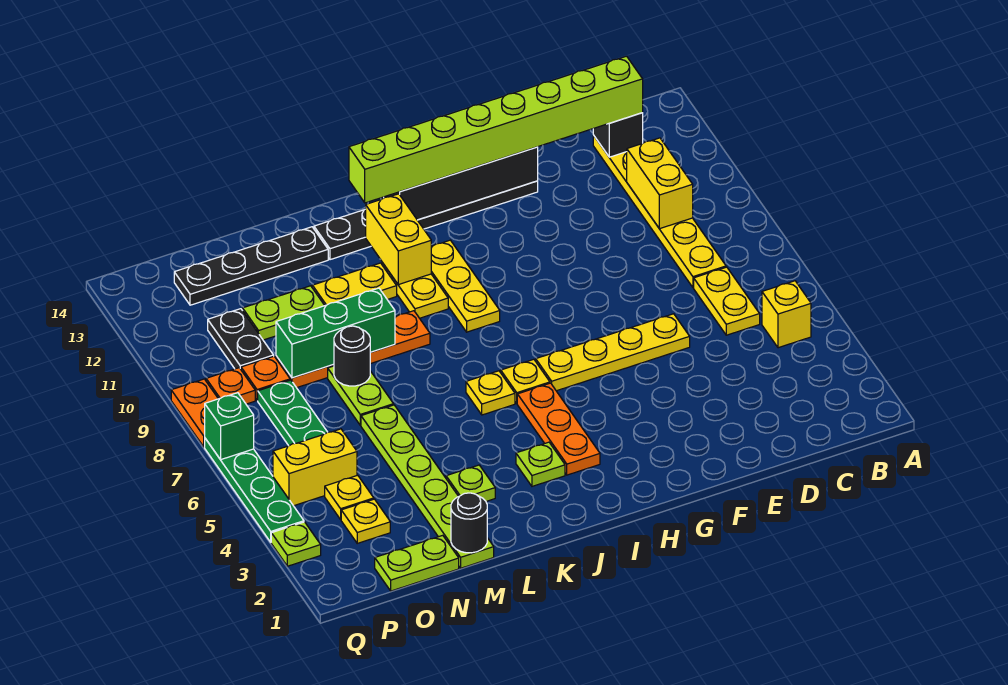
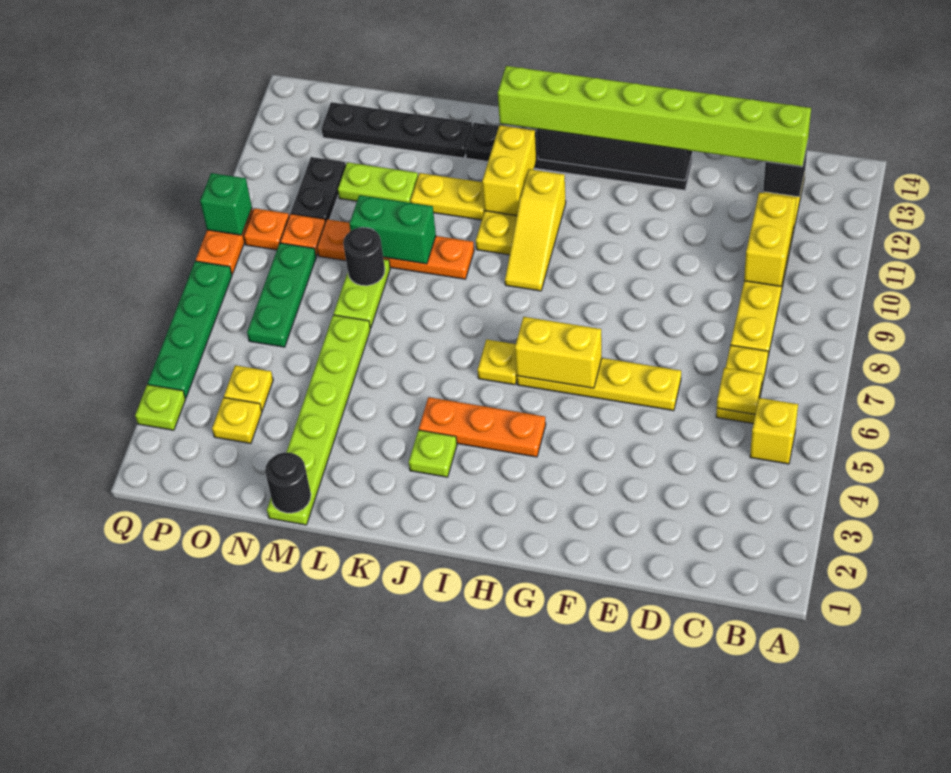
orange 1x3 plate [517,383,600,475] -> orange 1x3 plate turned to [419,397,546,457]
yellow 1x3 plate [431,240,500,332] -> yellow 1x3 slope [505,169,566,291]
yellow 1x1 plate [466,371,515,415] -> yellow 1x1 plate moved to [717,368,763,414]
lime 1x1 plate [446,465,495,501] -> none
green 1x3 brick [276,288,395,378] -> green 1x2 brick [349,195,436,264]
lime 1x2 plate [375,535,459,591] -> none
yellow 1x2 brick [273,429,357,506] -> yellow 1x2 brick moved to [515,317,602,388]
green 1x1 brick [205,393,254,460] -> green 1x1 brick moved to [200,173,252,235]

